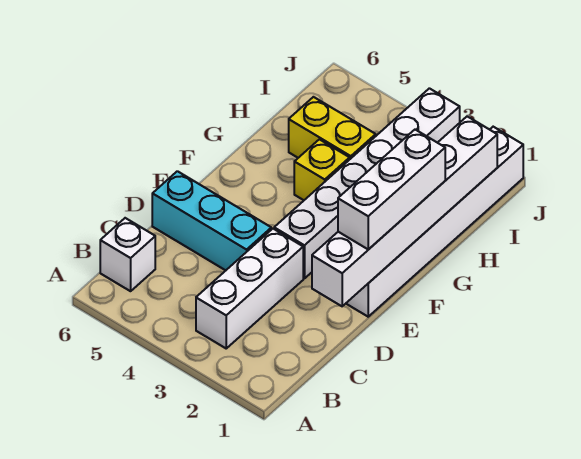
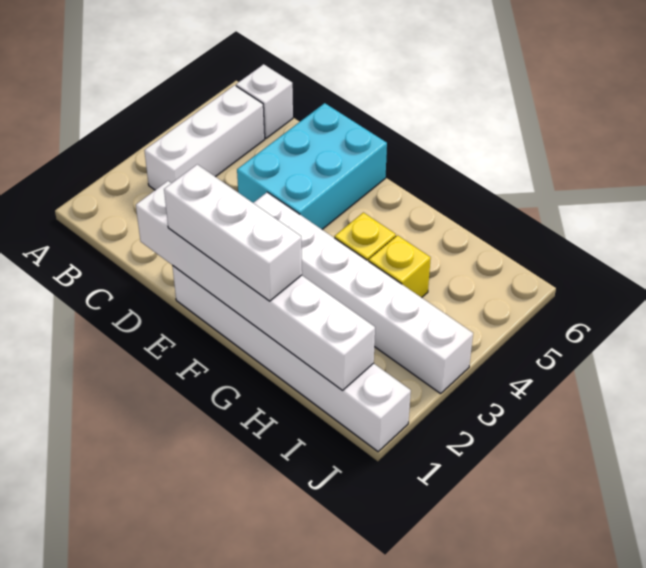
white 1x3 brick [196,229,303,348] -> white 1x3 brick turned to [144,85,265,190]
cyan 1x3 brick [152,171,271,270] -> cyan 2x3 brick [237,103,387,229]
yellow 1x2 brick [289,97,376,159] -> yellow 1x1 brick [369,235,431,298]

